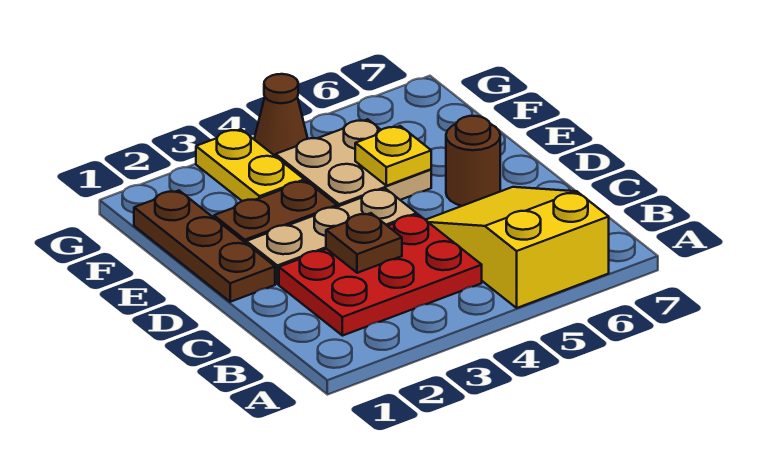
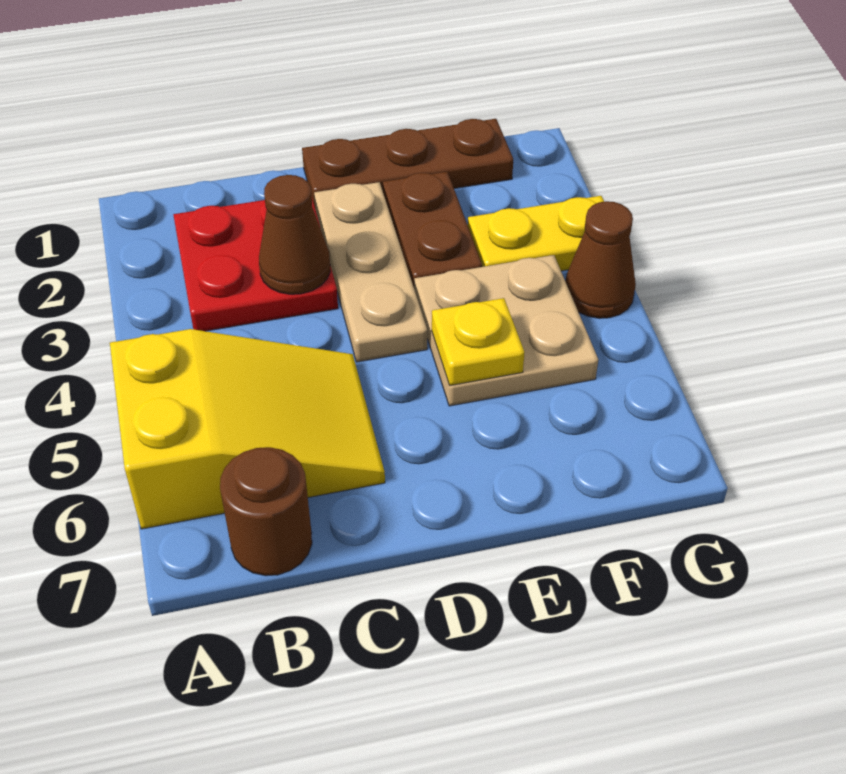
red 2x3 plate [279,215,482,336] -> red 2x2 plate [173,199,338,331]
brown 1x1 plate [326,213,402,273] -> brown 1x1 cone [259,175,330,294]
brown 1x1 round brick [446,116,500,206] -> brown 1x1 round brick moved to [220,447,312,576]

